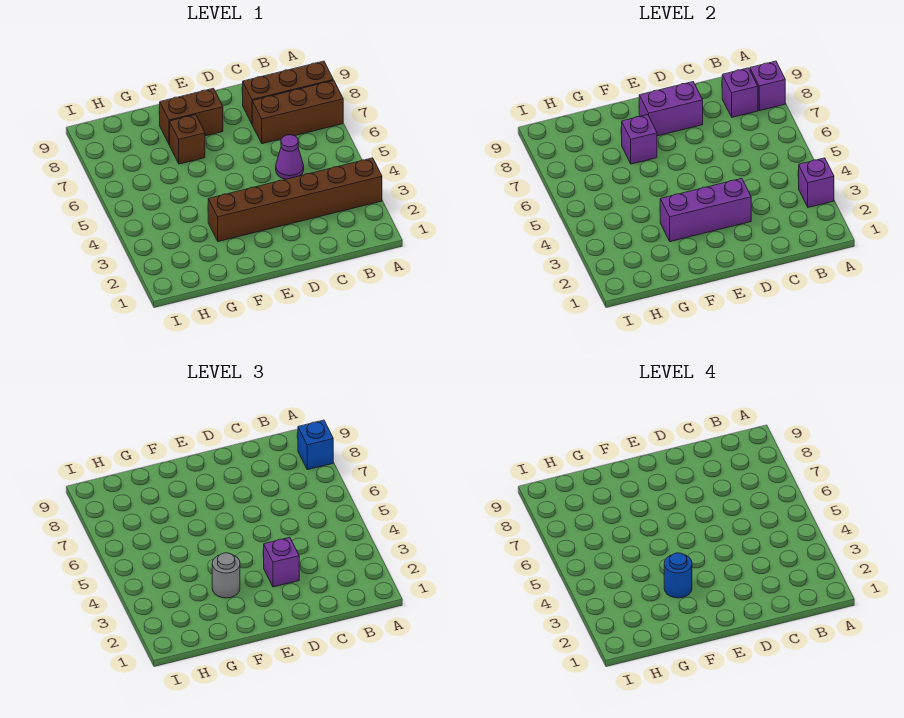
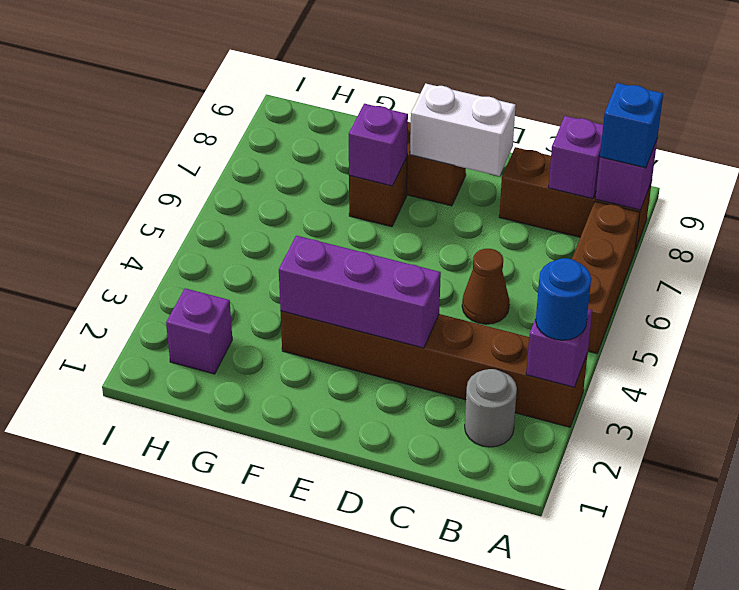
brown 1x3 brick [252,80,343,144] -> brown 1x3 brick turned to [572,201,640,354]
purple 1x1 cone [276,135,304,179] -> brown 1x1 cone [462,249,509,324]
purple 1x1 brick [264,537,299,587] -> purple 1x1 brick moved to [166,288,232,374]
purple 1x2 brick [639,82,703,136] -> white 1x2 brick [410,84,516,176]
grey 1x1 round brick [212,553,240,598] -> grey 1x1 round brick moved to [465,369,517,447]
blue 1x1 round brick [664,553,692,598] -> blue 1x1 round brick moved to [536,258,591,340]

